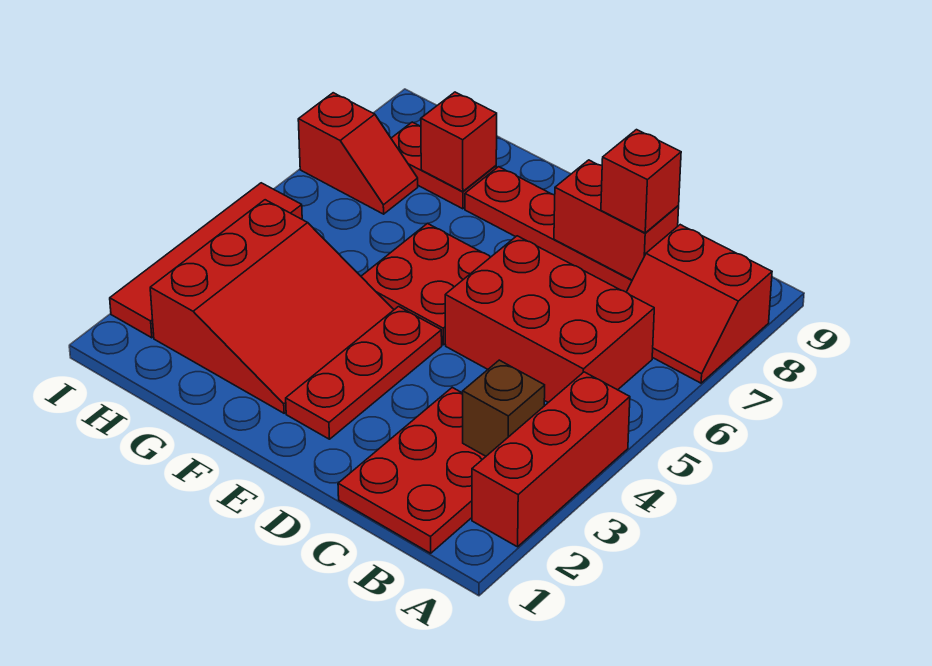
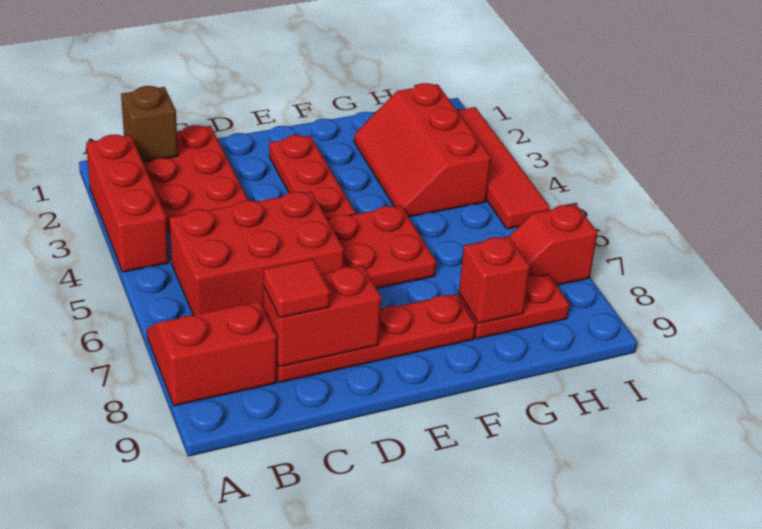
brown 1x1 brick [463,360,545,456] -> brown 1x1 brick moved to [121,86,178,162]
red 1x1 brick [601,130,681,233] -> red 1x1 tile [263,259,330,318]
red 3x3 slope [150,200,394,413] -> red 2x3 slope [354,83,491,217]

